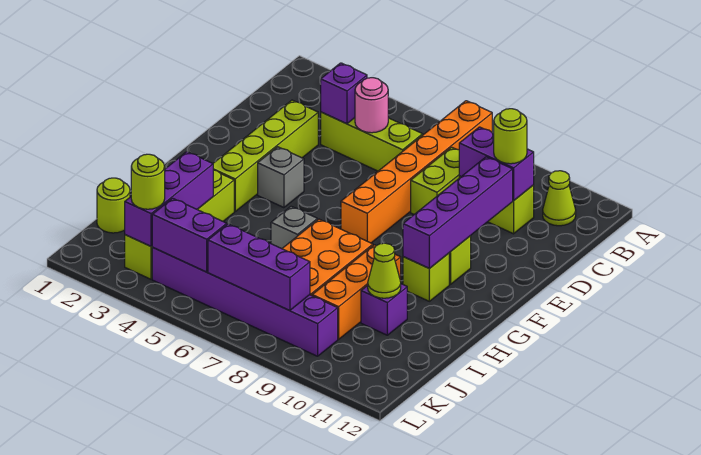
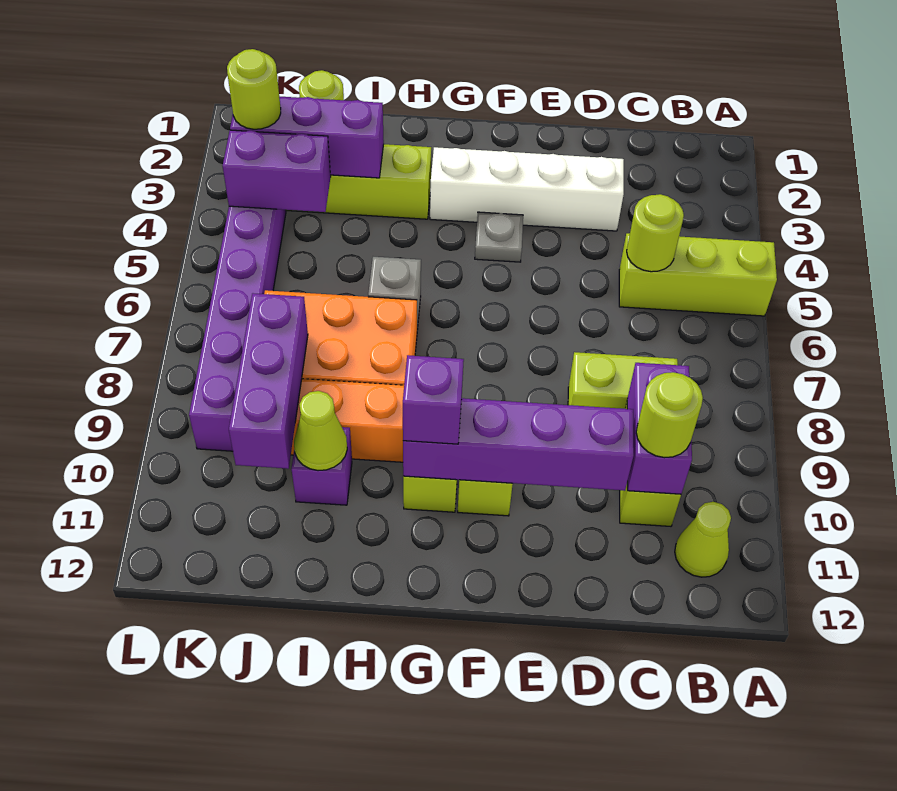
orange 1x6 brick [341,101,492,243] -> none
lime 1x3 brick [321,112,423,171] -> lime 1x3 brick turned to [619,233,777,316]
purple 1x1 brick [321,63,367,124] -> purple 1x1 brick moved to [403,355,464,444]
pink 1x1 round brick [355,78,388,133] -> lime 1x1 round brick [627,194,684,272]
lime 1x4 brick [213,100,318,212] -> white 1x4 brick [430,147,624,231]
grey 1x1 brick [258,147,304,208] -> grey 1x1 plate [475,212,523,262]
purple 1x2 brick [152,198,227,272] -> purple 1x2 brick turned to [223,130,331,212]
purple 1x3 brick [208,224,310,311] -> purple 1x3 brick moved to [229,293,308,469]

